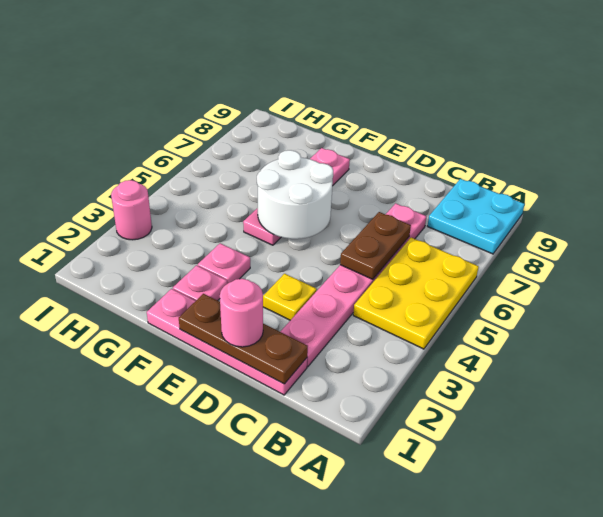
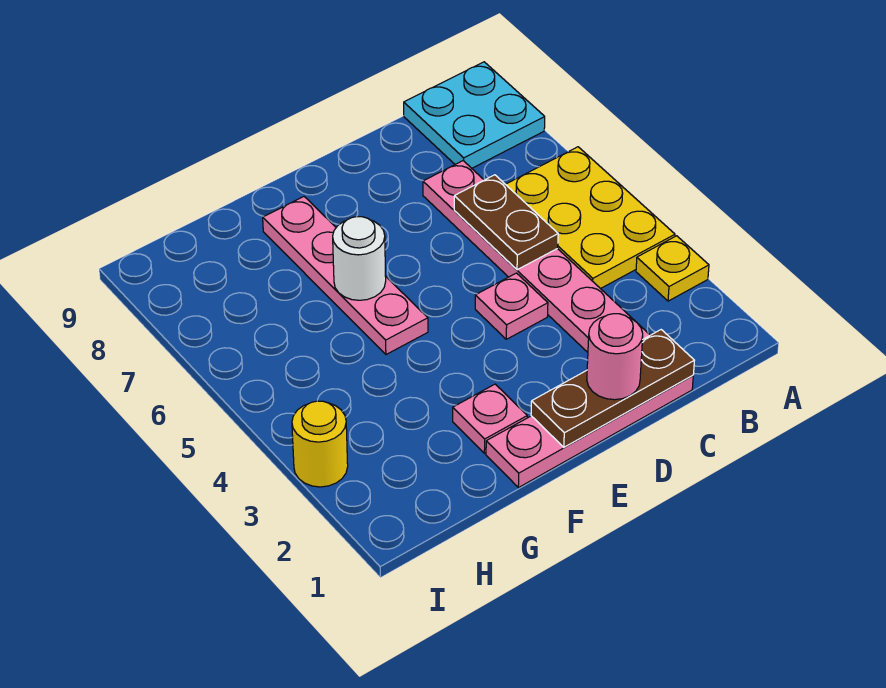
yellow 1x1 plate [263,274,317,320] -> yellow 1x1 plate moved to [636,236,709,301]
white 2x2 round brick [257,150,333,239] -> white 1x1 round brick [333,217,386,300]
pink 1x1 plate [198,243,250,284] -> pink 1x1 plate moved to [475,273,548,339]
pink 1x1 round brick [111,180,152,240] -> yellow 1x1 round brick [292,401,348,487]

